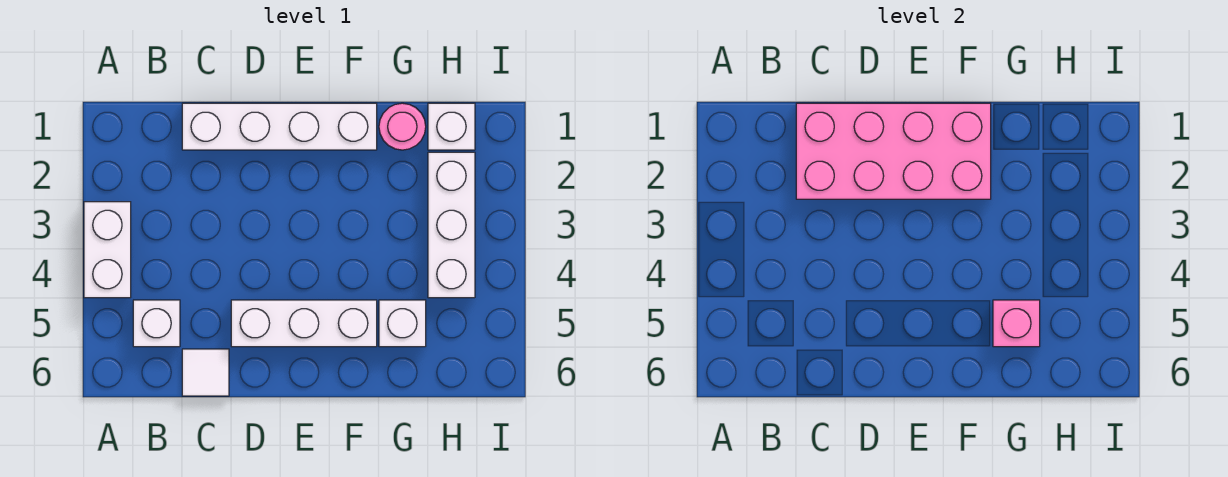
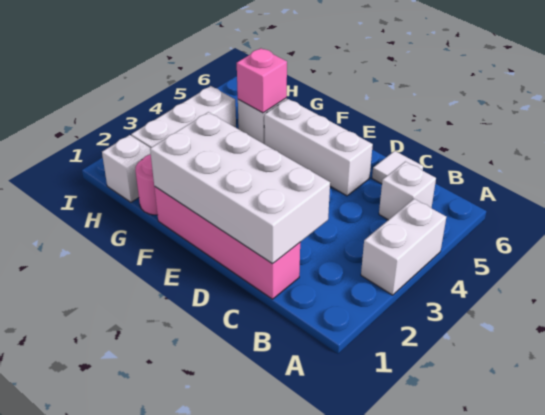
white 1x4 brick [182,103,377,150] -> pink 1x4 brick [154,187,300,299]
pink 2x4 brick [796,103,991,199] -> white 2x4 brick [150,112,330,264]

